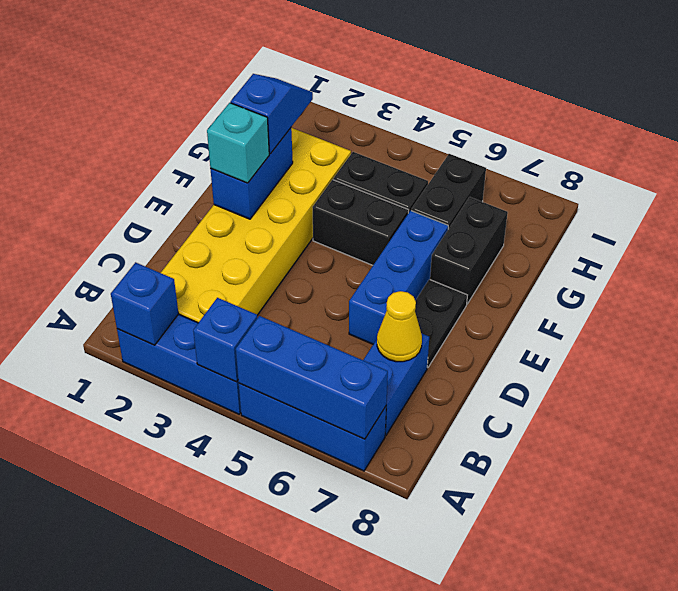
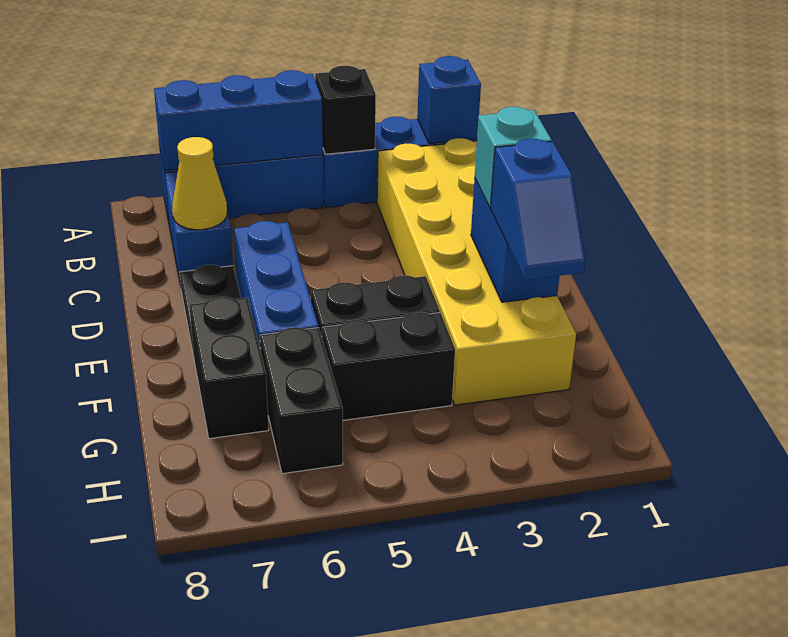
blue 1x1 brick [193,298,257,382] -> black 1x1 brick [315,66,376,154]

